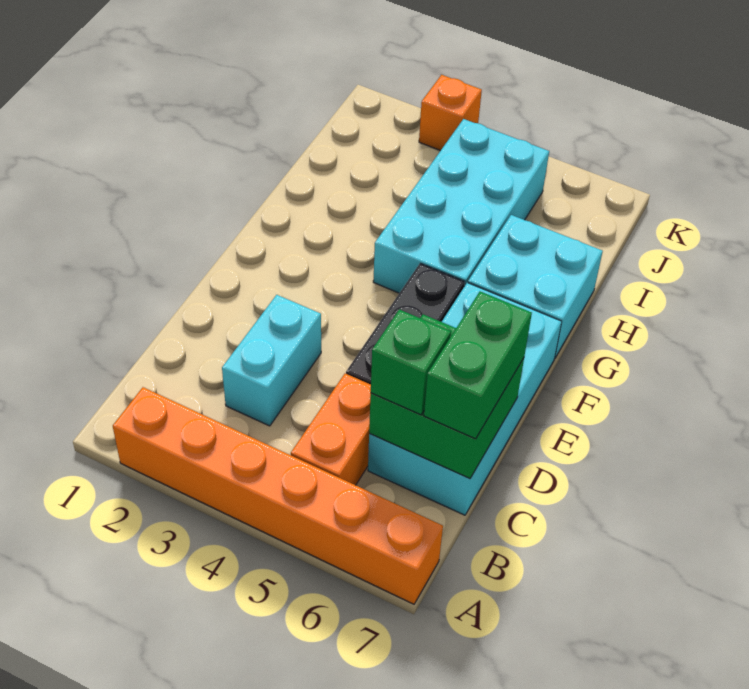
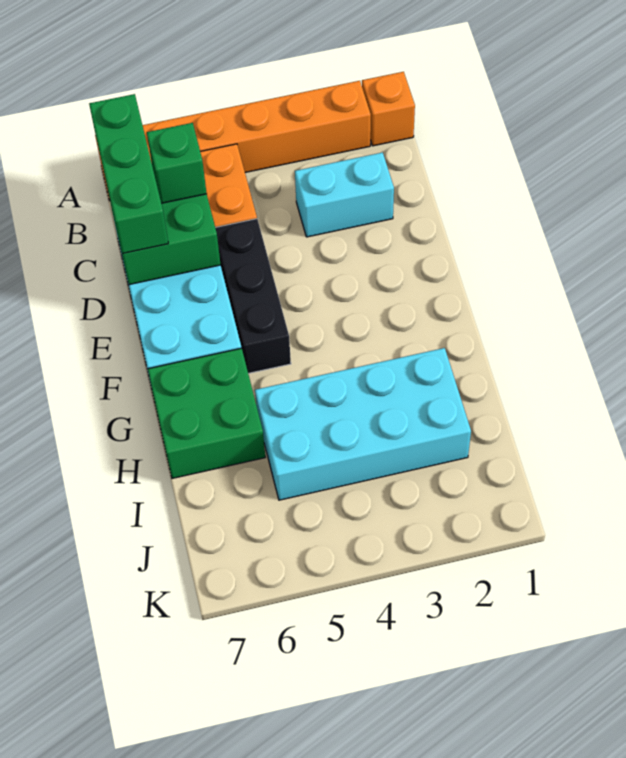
cyan 1x2 brick [222,295,321,426] -> cyan 1x2 brick turned to [295,152,394,237]
green 1x2 brick [424,291,532,439] -> green 1x3 brick [89,94,168,254]
cyan 2x4 brick [373,119,549,293] -> cyan 2x4 brick turned to [255,348,471,500]
cyan 2x2 brick [468,215,603,358] -> green 2x2 brick [148,348,265,478]
orange 1x1 brick [419,75,482,151] -> orange 1x1 brick moved to [362,72,415,146]

